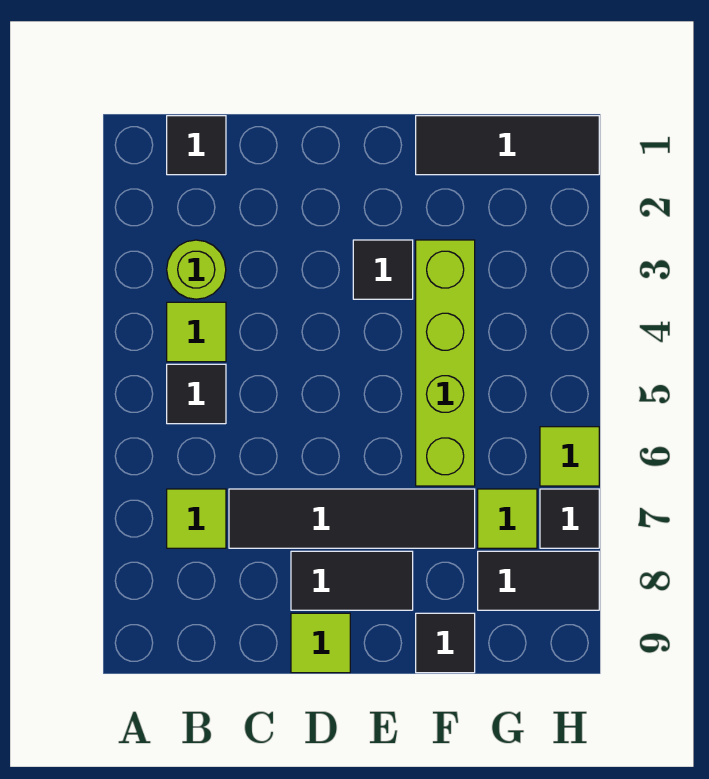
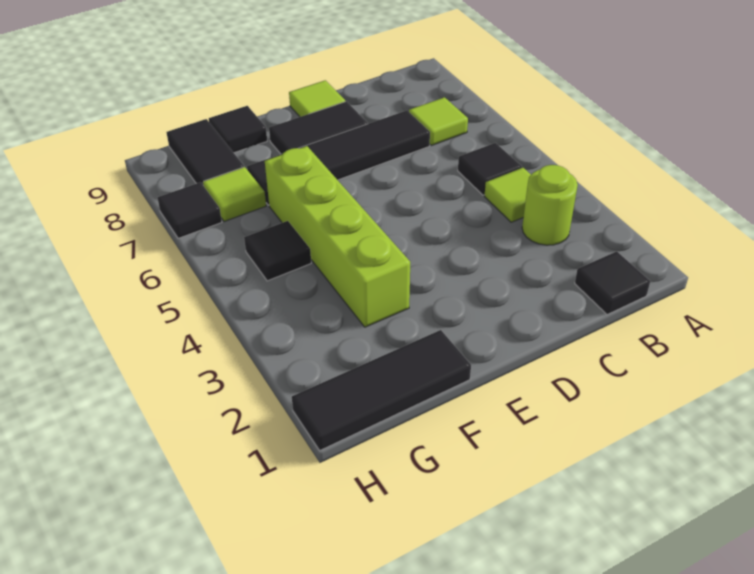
black 1x1 tile [353,240,413,299] -> black 1x1 tile moved to [244,221,311,281]
black 1x2 tile [478,551,599,610] -> black 1x2 tile turned to [167,119,244,184]
lime 1x1 tile [540,427,599,486] -> none

